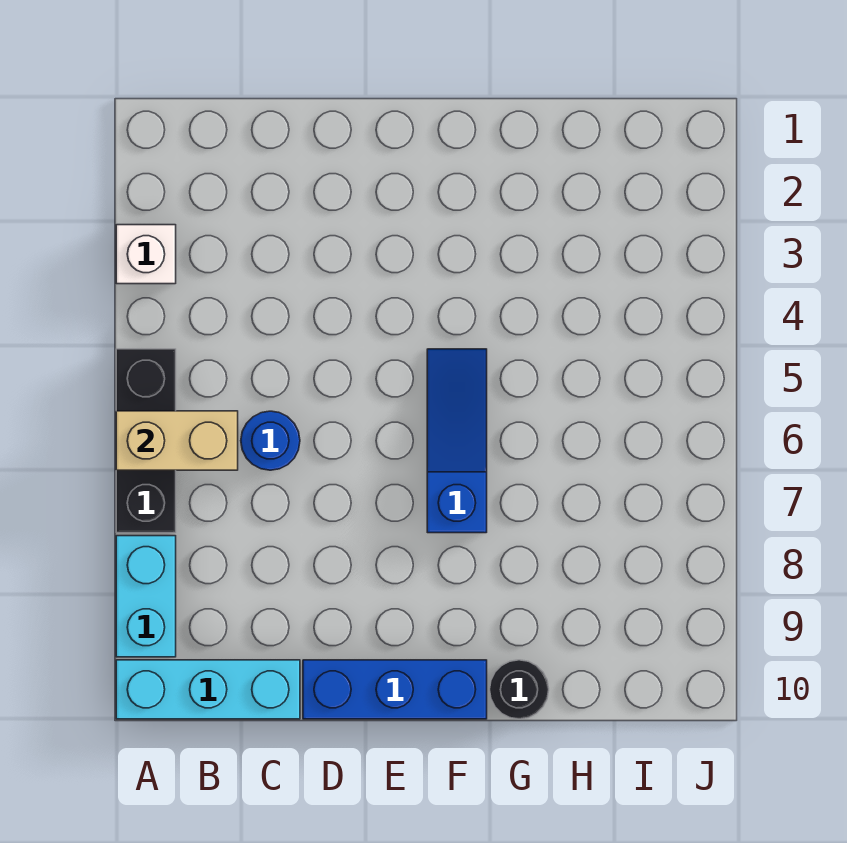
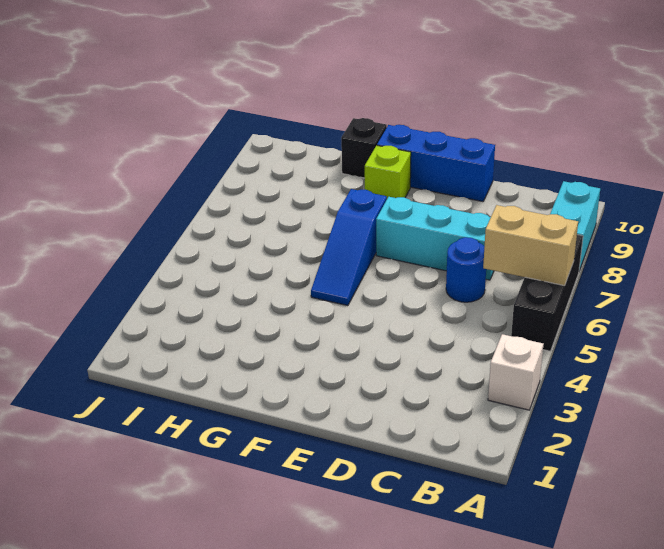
cyan 1x3 brick [116,660,300,719] -> cyan 1x3 brick moved to [376,197,494,280]
none -> lime 1x1 brick [365,145,411,198]
black 1x1 round brick [490,660,549,719] -> black 1x1 brick [341,118,387,178]

